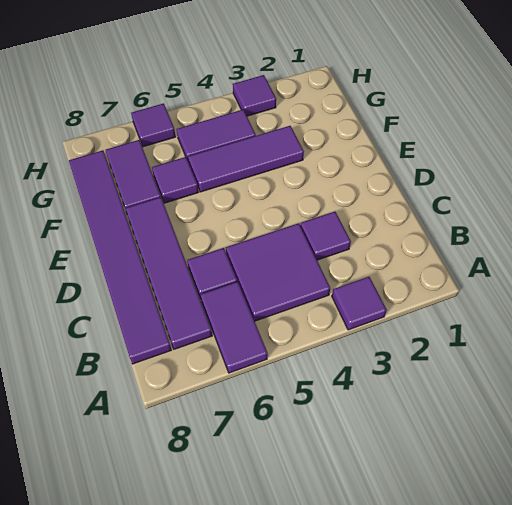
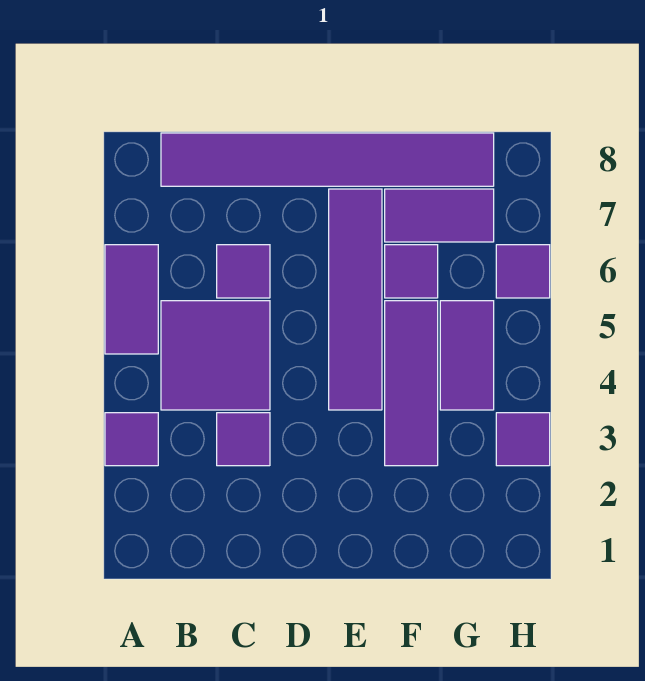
purple 1x2 tile [200,282,268,373] -> purple 1x2 tile turned to [105,245,158,354]
purple 1x4 tile [125,197,212,349] -> purple 1x4 tile turned to [329,189,382,410]

